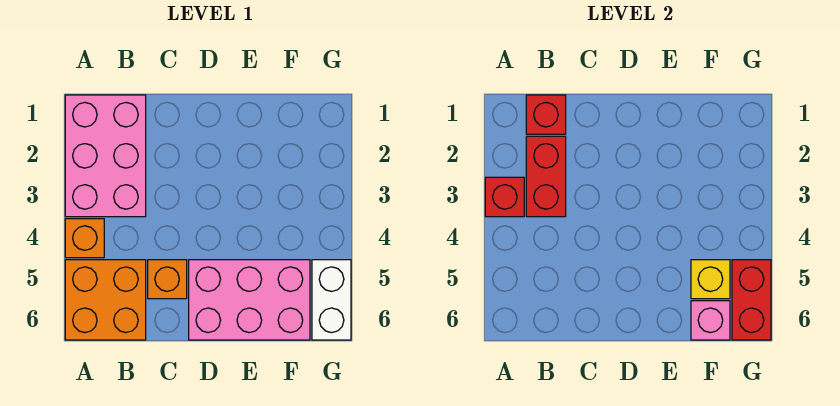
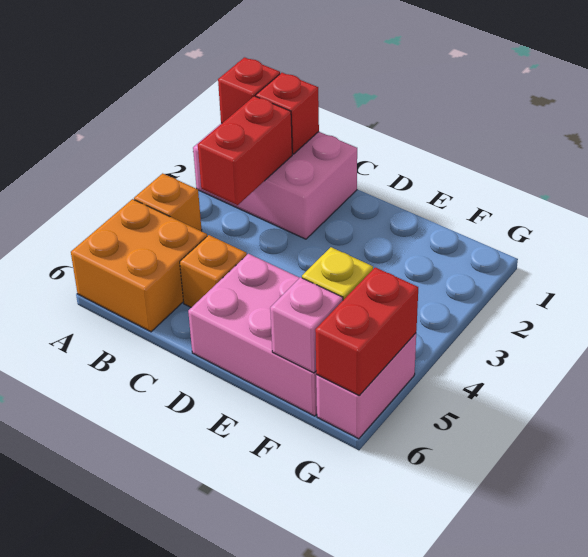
pink 2x3 brick [65,95,146,217] -> pink 2x3 brick turned to [193,123,357,239]
red 1x1 brick [485,177,524,217] -> red 1x1 brick moved to [218,57,280,123]
white 1x2 brick [312,260,351,340] -> pink 1x2 brick [316,333,416,439]

